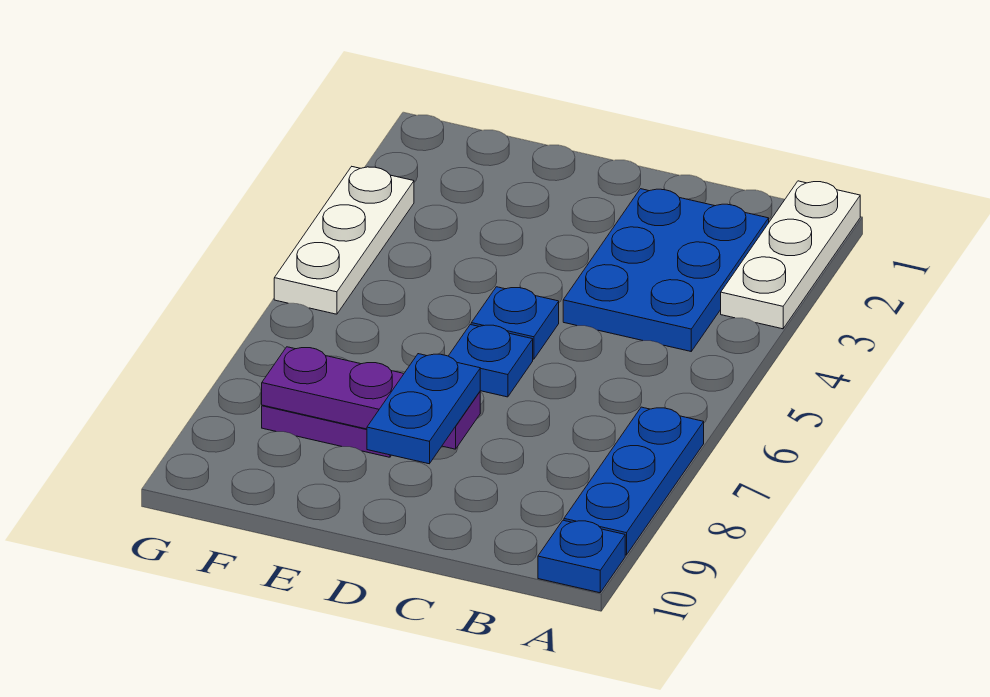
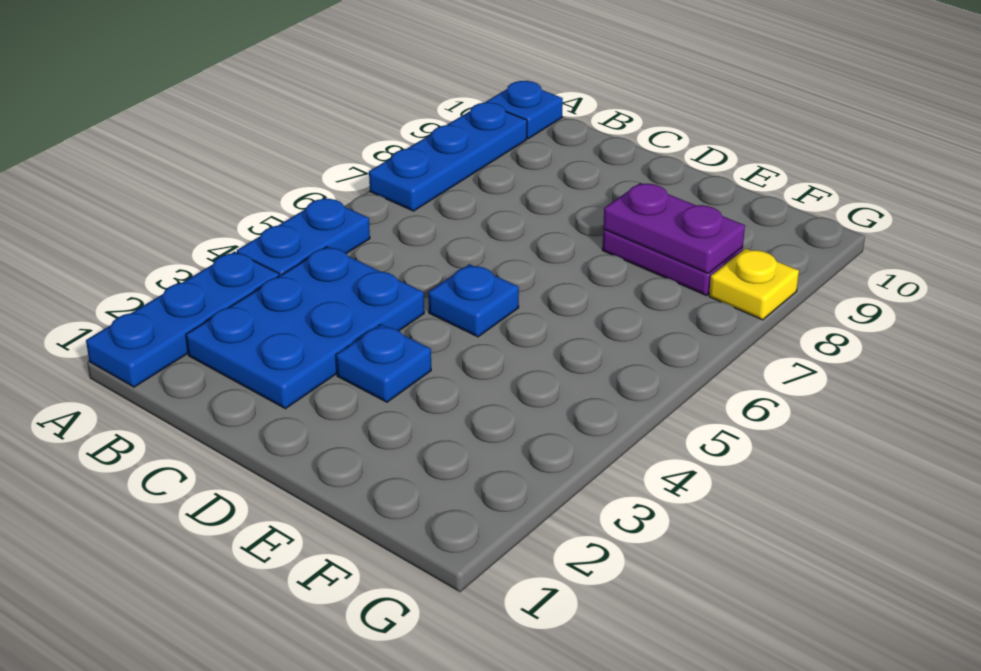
white 1x3 plate [721,181,860,329] -> blue 1x3 plate [86,252,279,387]
blue 1x1 plate [449,325,533,397] -> blue 1x1 plate moved to [336,324,431,402]
purple 1x3 plate [262,347,480,449] -> purple 1x2 plate [603,183,745,273]
blue 1x2 plate [367,354,480,464] -> blue 1x2 plate moved to [237,198,370,276]
white 1x3 plate [274,167,414,314] -> none
none -> yellow 1x1 plate [709,248,799,320]

